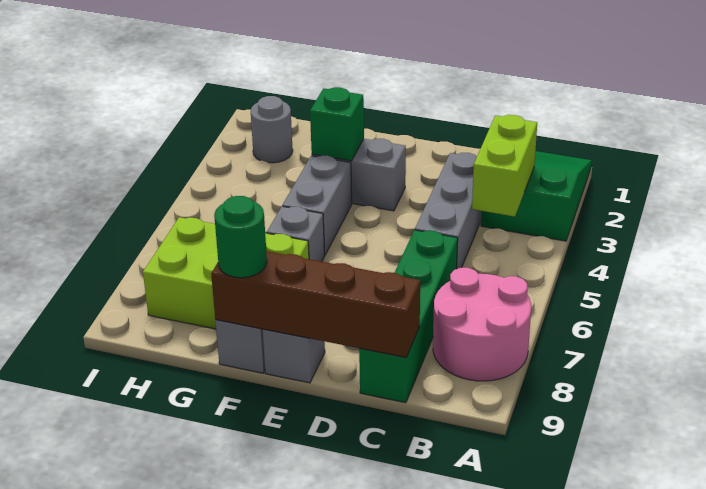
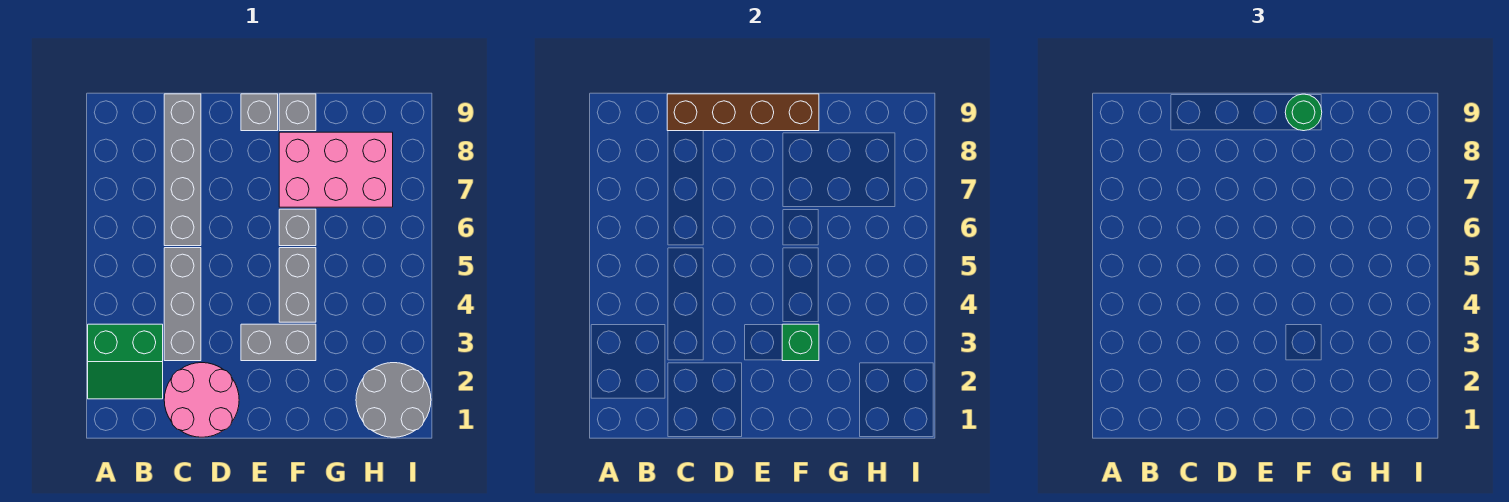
green 2x3 slope [481,151,592,241] -> green 2x2 slope [88,324,163,399]
pink 2x2 round brick [433,268,531,381] -> pink 2x2 round brick moved to [164,363,239,437]
lime 1x2 brick [472,115,537,217] -> none
green 1x4 brick [359,230,458,403] -> grey 1x4 brick [164,94,201,246]
lime 2x3 brick [143,217,309,329] -> pink 2x3 brick [279,132,393,207]
grey 1x1 round brick [251,96,293,163] -> grey 2x2 round brick [356,363,431,437]

